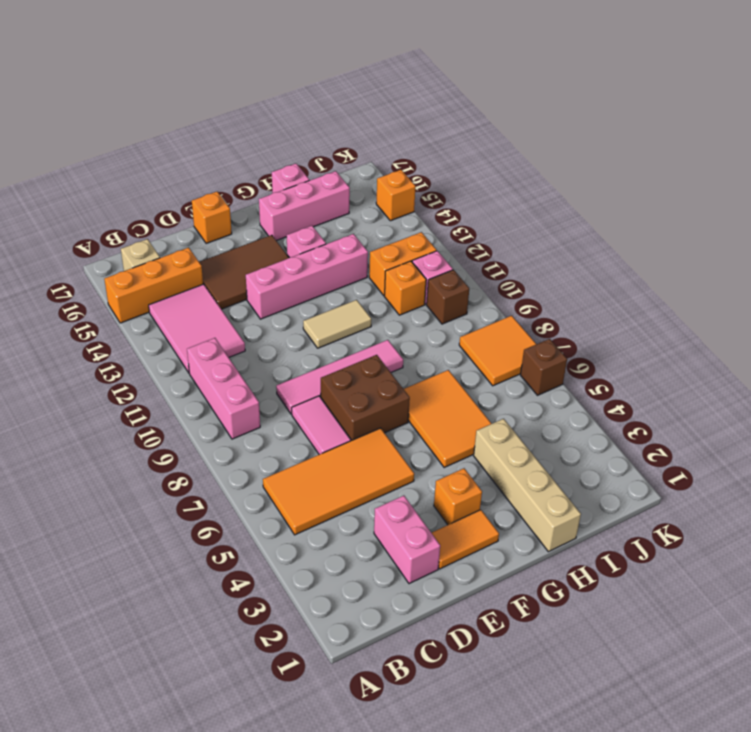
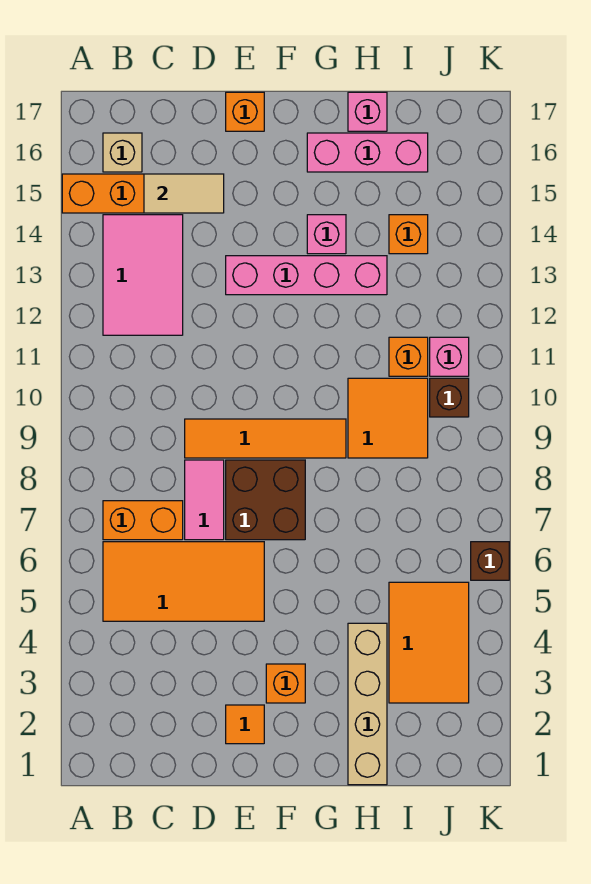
pink 1x3 brick [187,338,260,439] -> none
pink 1x2 brick [374,496,440,584] -> none
pink 1x4 tile [276,340,403,414] -> orange 1x4 tile [185,419,346,458]
brown 2x3 tile [199,235,289,309] -> none
orange 1x2 tile [432,510,499,569] -> orange 1x1 tile [226,705,264,744]
tan 1x2 tile [303,300,371,348] -> tan 1x2 tile moved to [144,174,224,213]
orange 2x3 tile [404,370,492,467] -> orange 2x3 tile moved to [389,582,469,703]
orange 1x2 brick [369,232,437,296] -> orange 1x2 brick moved to [103,501,183,540]
orange 2x2 tile [459,316,536,386] -> orange 2x2 tile moved to [348,378,428,458]
orange 1x1 brick [376,170,416,221] -> orange 1x1 brick moved to [389,215,428,254]

